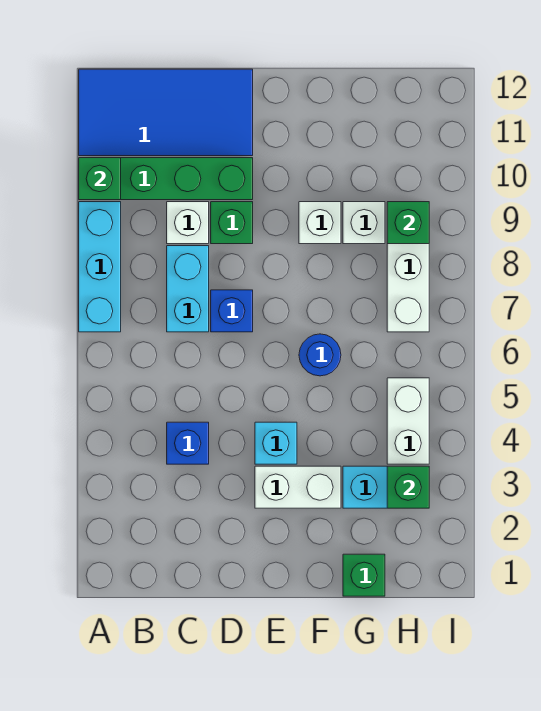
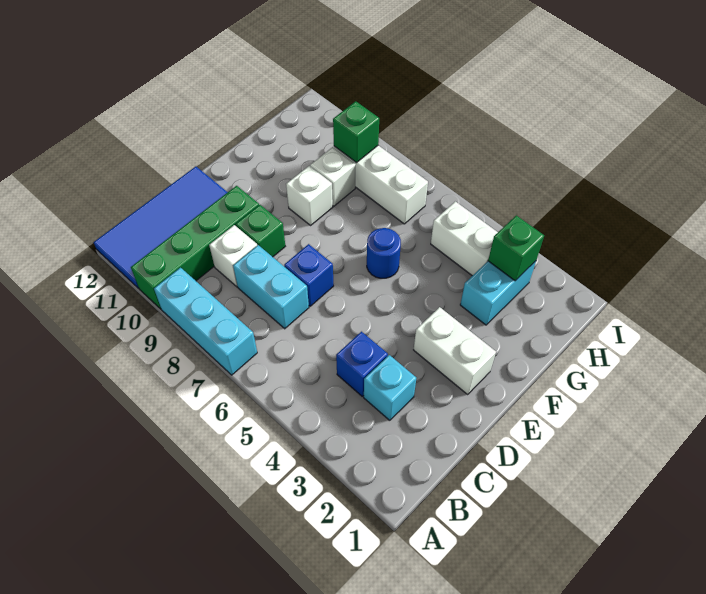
green 1x1 brick [79,158,121,200] -> none
white 1x2 brick [255,466,341,508] -> white 1x2 brick turned to [414,307,496,394]
cyan 1x1 brick [255,422,297,464] -> cyan 1x1 brick moved to [364,355,416,420]
green 1x1 brick [343,554,385,596] -> none

